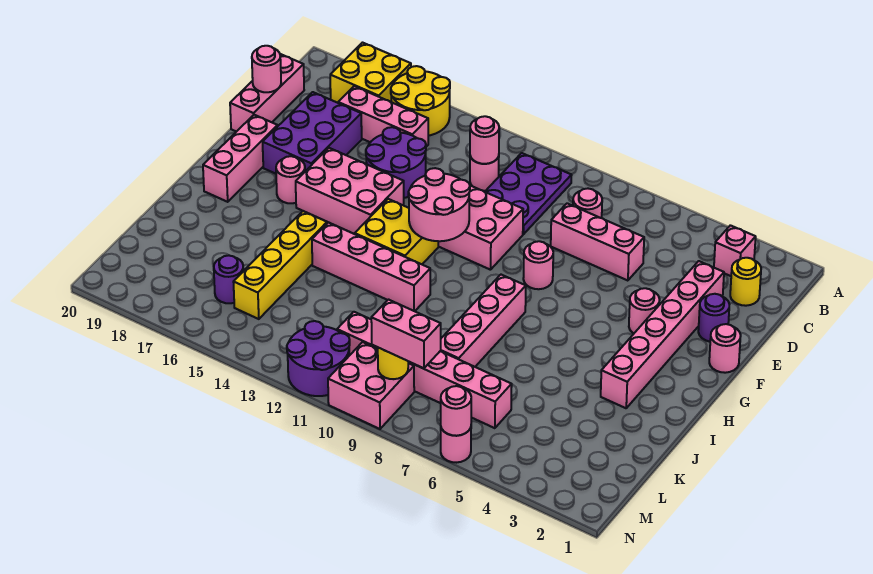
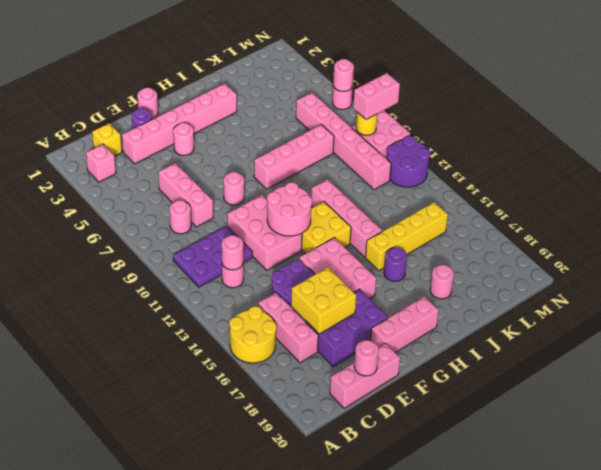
yellow 2x2 brick [330,43,411,103] -> yellow 2x2 brick moved to [291,267,356,334]
yellow 1x1 round brick [730,258,761,306] -> yellow 1x1 brick [92,123,122,156]
pink 1x1 round brick [276,156,305,203] -> pink 1x1 round brick moved to [430,265,454,299]
purple 1x1 round brick [214,256,243,303] -> purple 1x1 round brick moved to [384,247,407,281]
pink 1x2 brick [371,300,441,368] -> pink 1x2 brick turned to [353,73,400,120]

